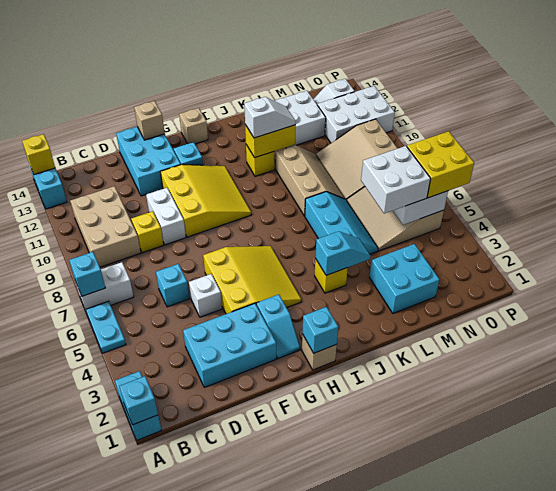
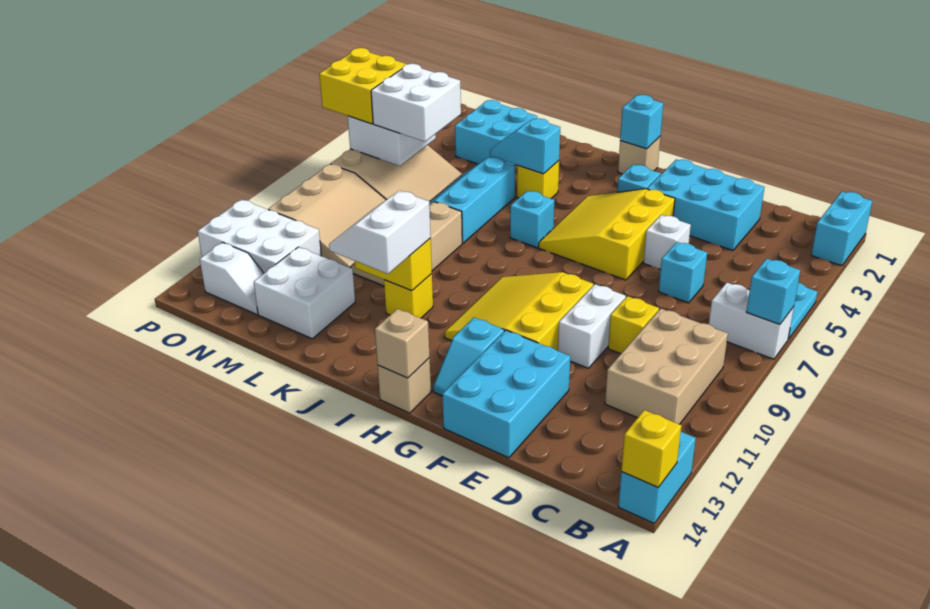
cyan 1x1 brick [119,376,158,425] -> cyan 1x1 brick moved to [510,191,554,248]
tan 1x1 brick [134,101,165,140] -> tan 1x1 brick moved to [375,309,430,378]
white 1x2 slope [244,97,296,138] -> white 2x2 slope [329,191,431,274]

